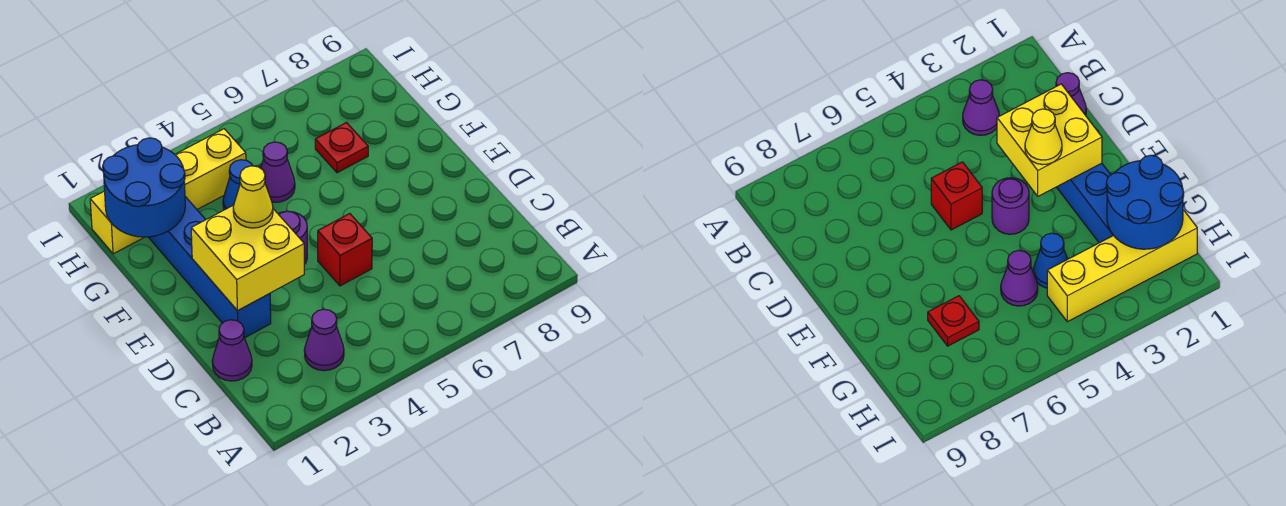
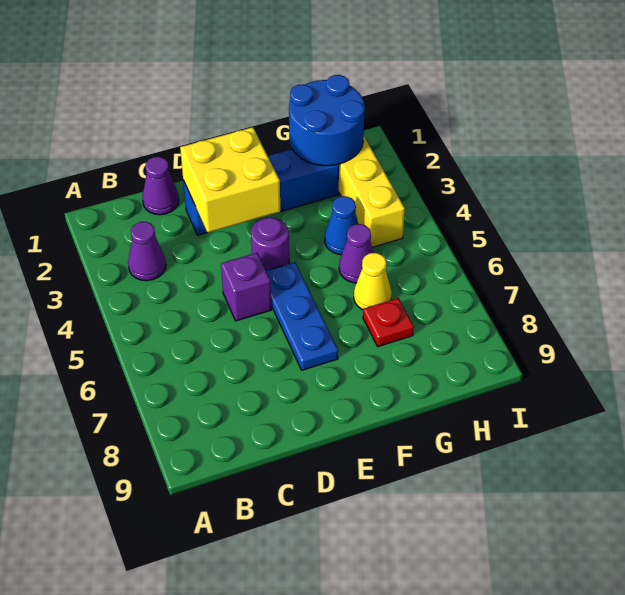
red 1x1 brick [318,214,372,286] -> purple 1x1 brick [221,253,271,321]
yellow 1x1 cone [233,166,273,228] -> yellow 1x1 cone moved to [354,253,392,310]
none -> blue 1x3 plate [266,262,338,370]

